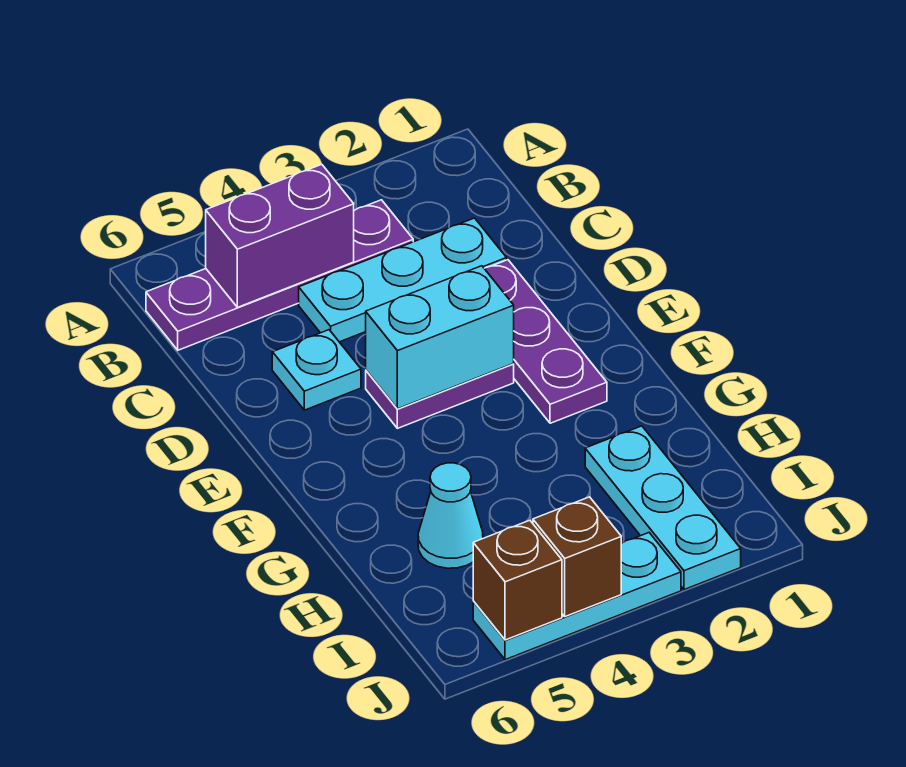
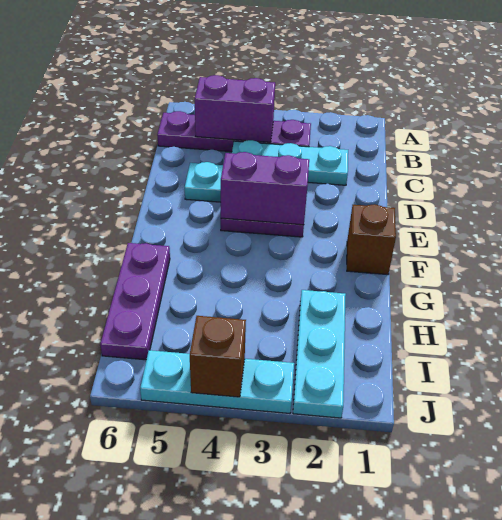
purple 1x3 plate [484,260,607,423] -> purple 1x3 plate moved to [100,243,170,360]
cyan 1x2 brick [366,266,514,409] -> purple 1x2 brick [221,152,309,225]
cyan 1x1 cone [418,463,483,568] -> none
brown 1x1 brick [473,520,562,640] -> brown 1x1 brick moved to [347,204,396,275]

